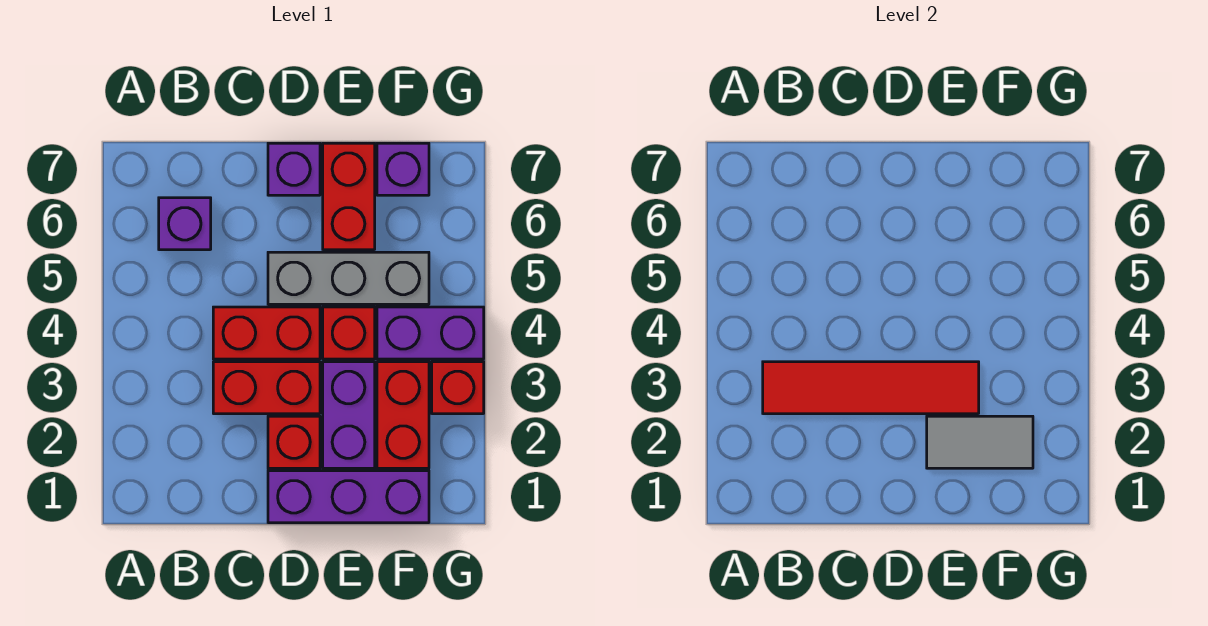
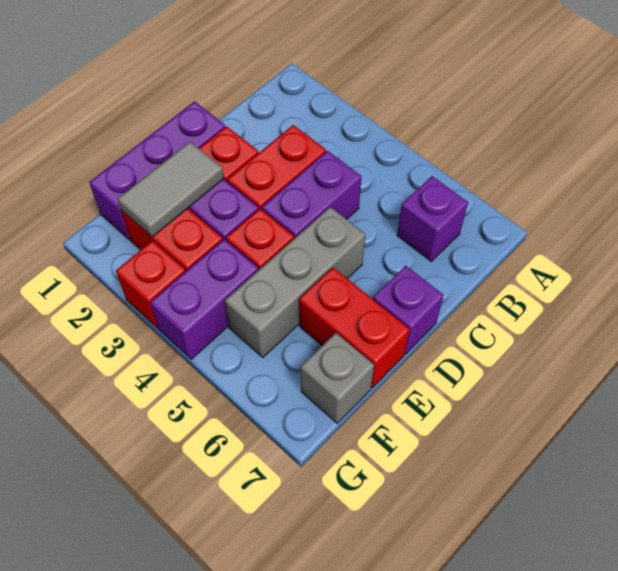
red 1x4 tile [763,362,979,414] -> none
red 1x2 brick [213,307,320,359] -> purple 1x2 brick [262,151,362,238]
purple 1x1 brick [377,143,429,195] -> grey 1x1 brick [301,333,374,423]

